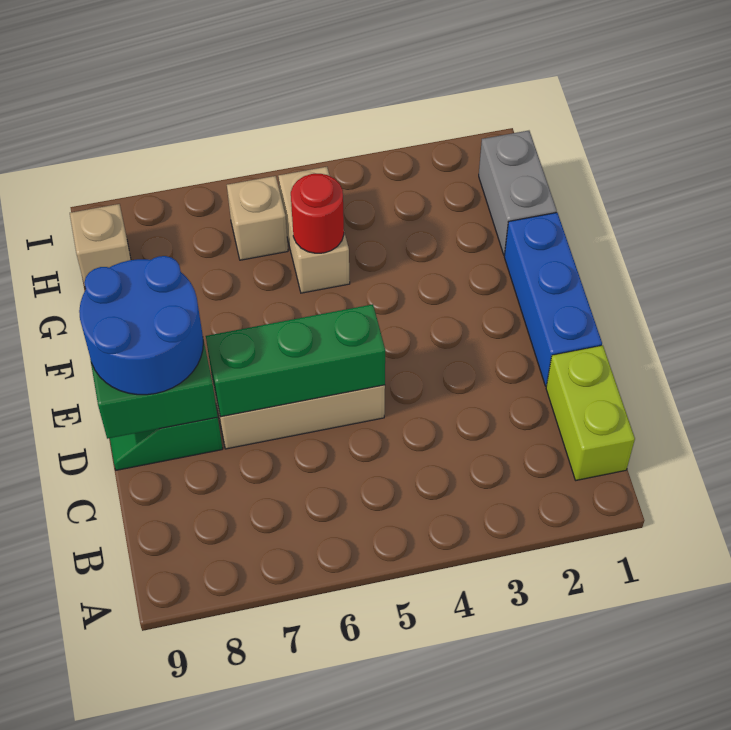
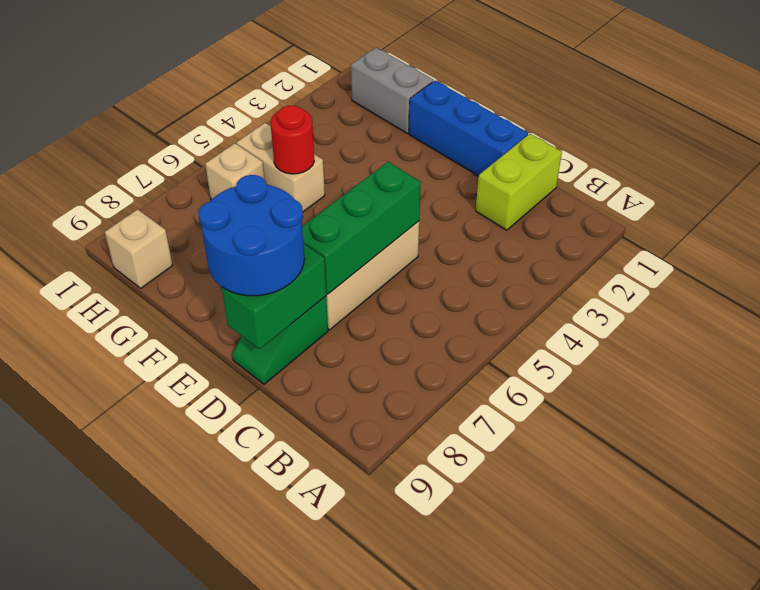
lime 1x2 brick [546,345,635,480] -> lime 1x2 brick turned to [476,134,562,230]

